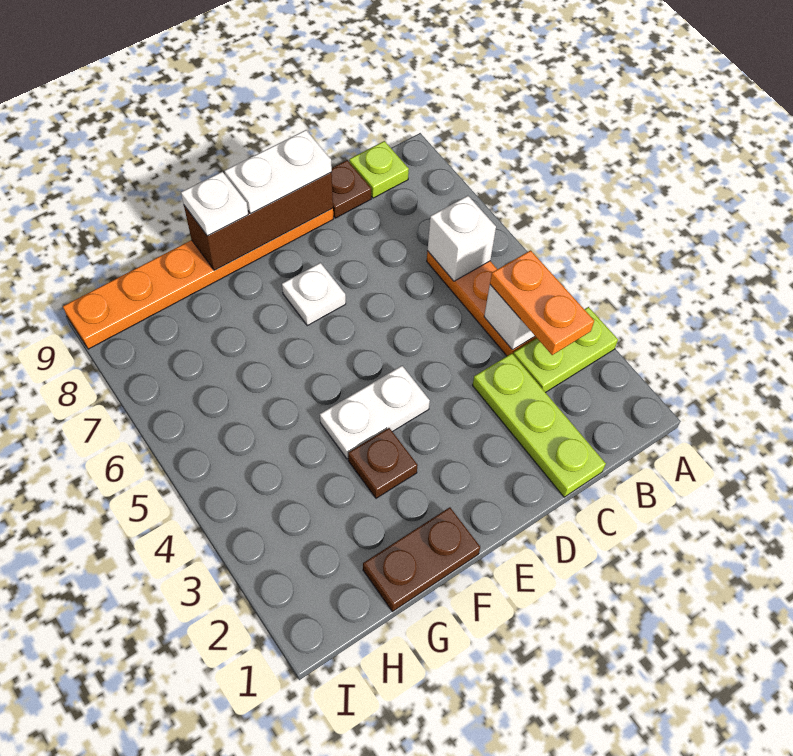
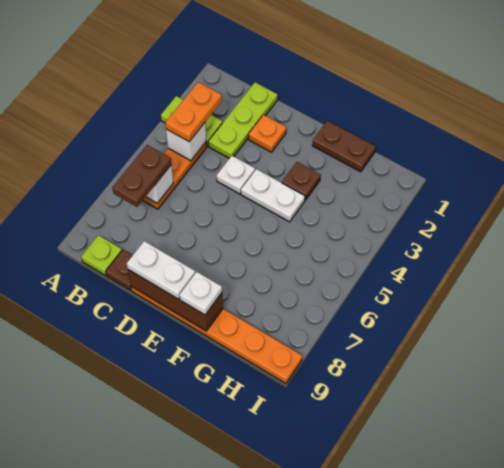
none -> brown 1x2 plate [112,145,171,207]
none -> orange 1x1 plate [248,115,286,152]
white 1x1 plate [282,263,346,326] -> white 1x1 plate moved to [216,156,255,194]

